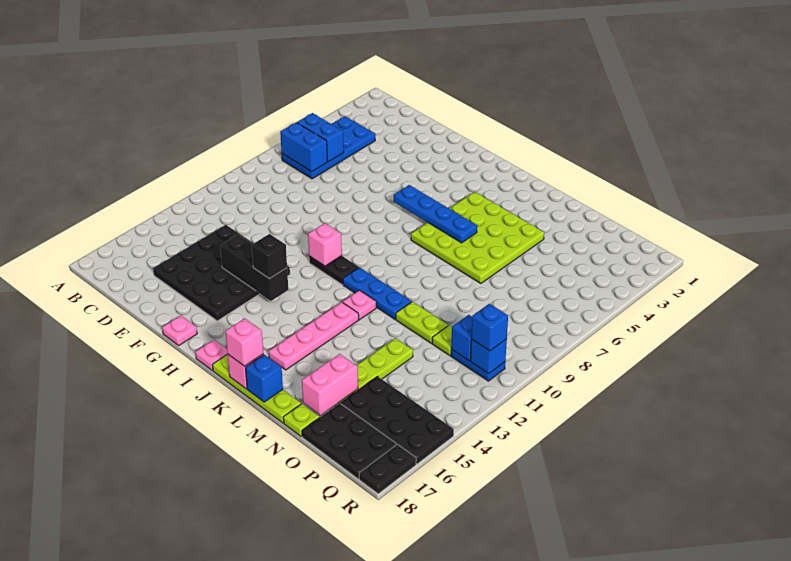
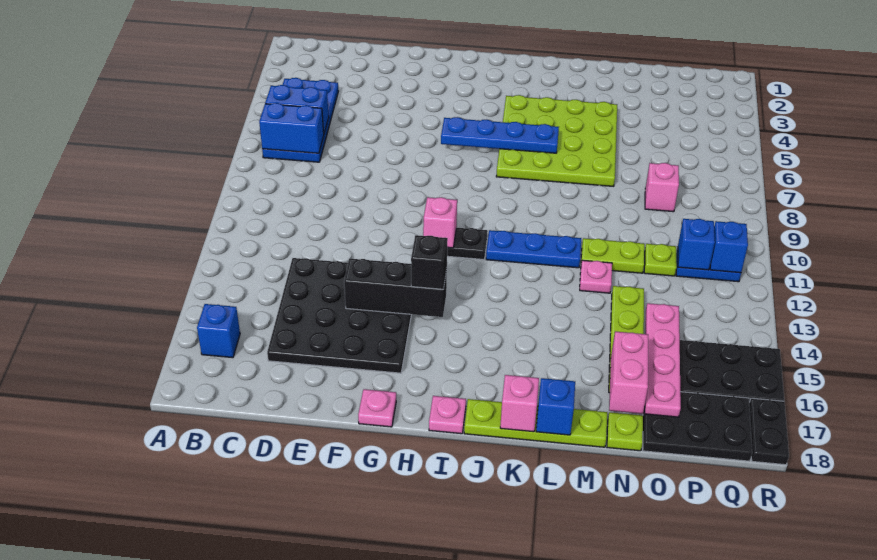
pink 1x1 plate [343,290,376,320] -> pink 1x1 plate moved to [580,260,612,293]
pink 1x4 plate [269,302,359,370] -> pink 1x4 plate moved to [645,303,681,417]
pink 1x1 brick [225,318,263,366] -> pink 1x1 brick moved to [645,163,679,212]
blue 1x1 brick [471,304,508,351] -> blue 1x1 brick moved to [197,304,240,358]

